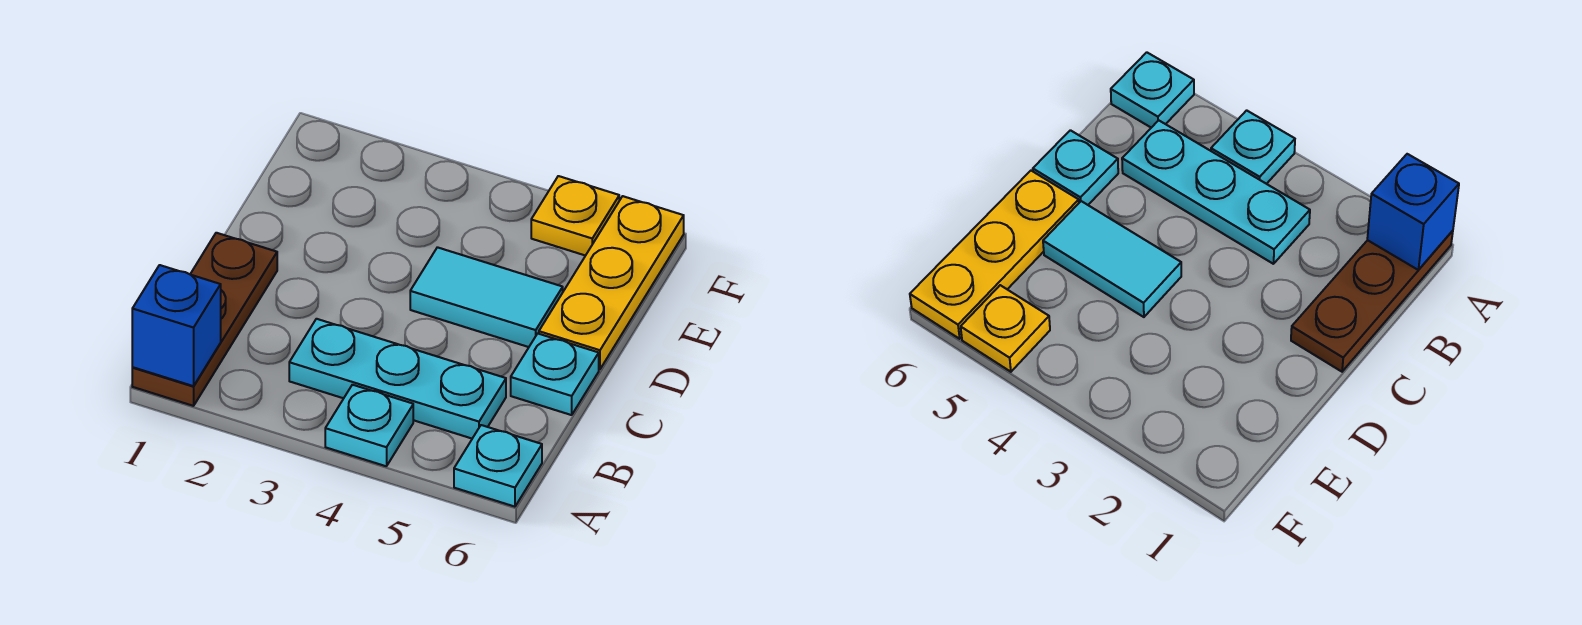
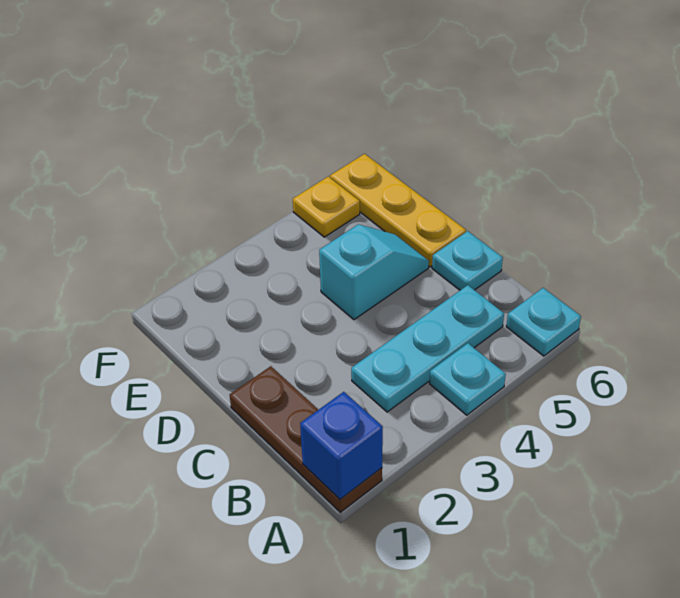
cyan 1x2 tile [410,247,563,347] -> cyan 1x2 slope [319,224,429,320]

